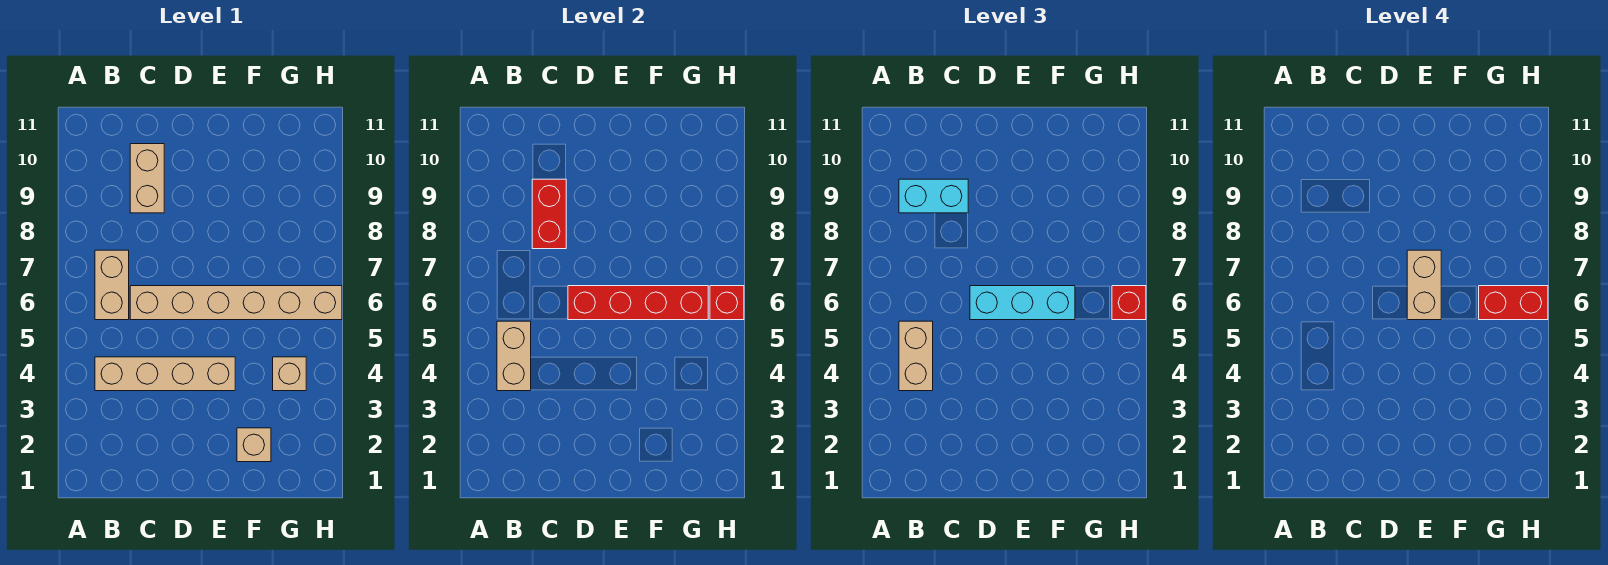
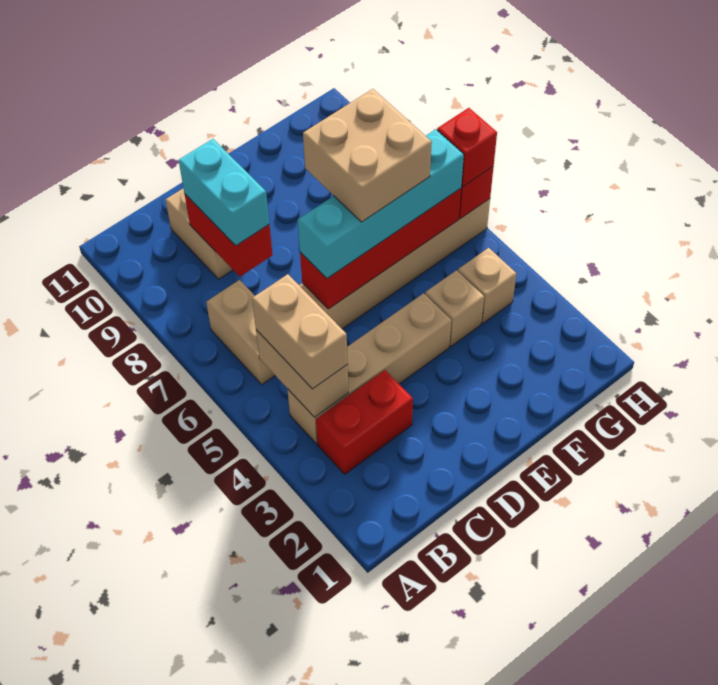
cyan 1x2 brick [899,179,968,213] -> cyan 1x2 brick turned to [179,139,269,246]
cyan 1x3 brick [970,286,1075,320] -> cyan 1x4 brick [298,129,464,278]
tan 1x2 brick [1407,250,1441,320] -> tan 2x2 brick [303,89,432,222]
tan 1x1 brick [237,428,271,462] -> tan 1x1 brick moved to [425,270,484,346]
red 1x2 brick [1479,286,1548,320] -> red 1x2 brick moved to [316,370,413,474]

